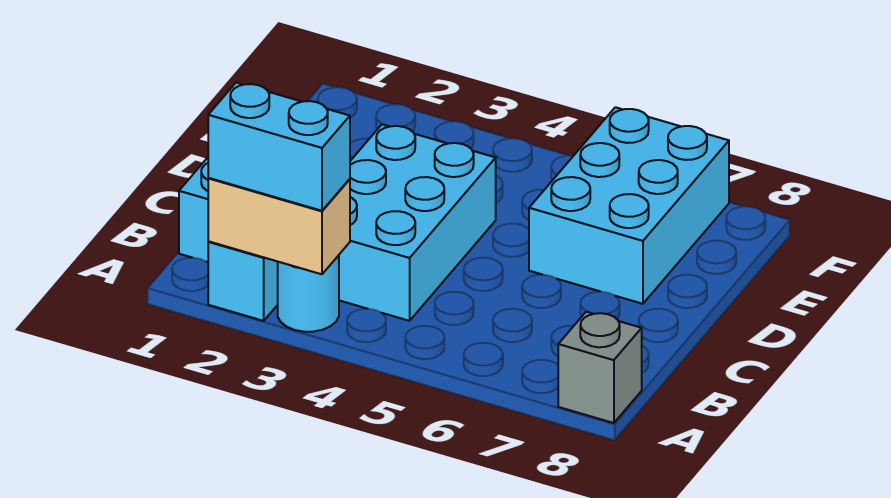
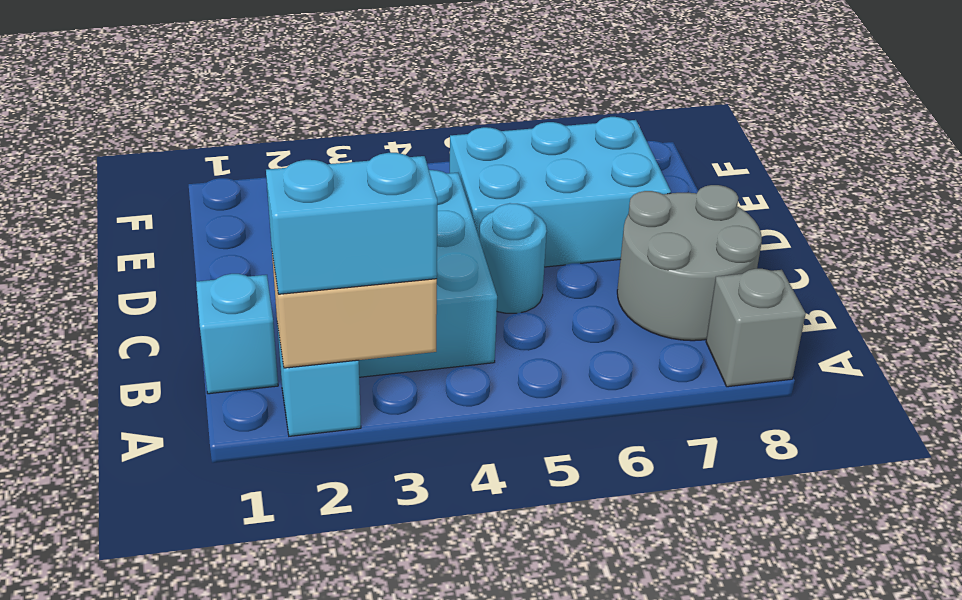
cyan 1x1 round brick [278,255,339,332] -> cyan 1x1 round brick moved to [479,203,547,313]
none -> grey 2x2 round brick [617,185,762,341]
cyan 2x3 brick [529,107,729,304] -> cyan 2x3 brick turned to [450,117,671,267]

